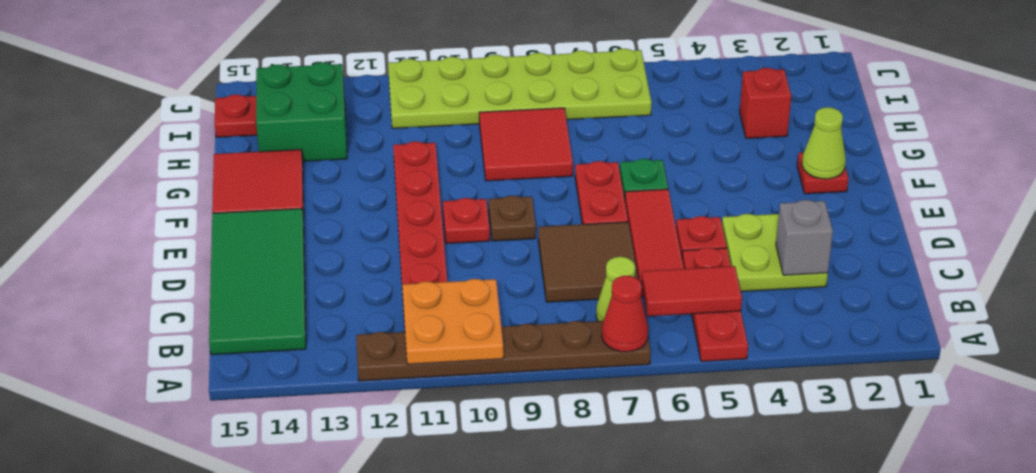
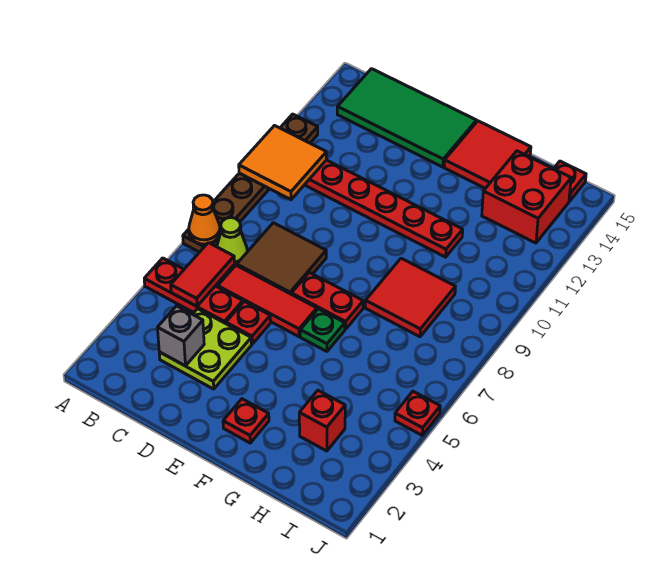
red 1x1 cone [602,276,648,352] -> orange 1x1 cone [189,195,220,244]
orange 2x2 plate [402,279,504,364] -> orange 2x2 tile [239,126,326,200]
brown 1x1 plate [489,196,536,241] -> none
red 1x1 plate [443,198,490,244] -> red 1x1 plate moved to [395,391,440,435]
lime 1x1 cone [802,107,846,179] -> none
green 2x2 brick [256,62,347,161] -> red 2x2 brick [482,151,571,243]
lime 2x6 plate [388,49,652,128] -> none

